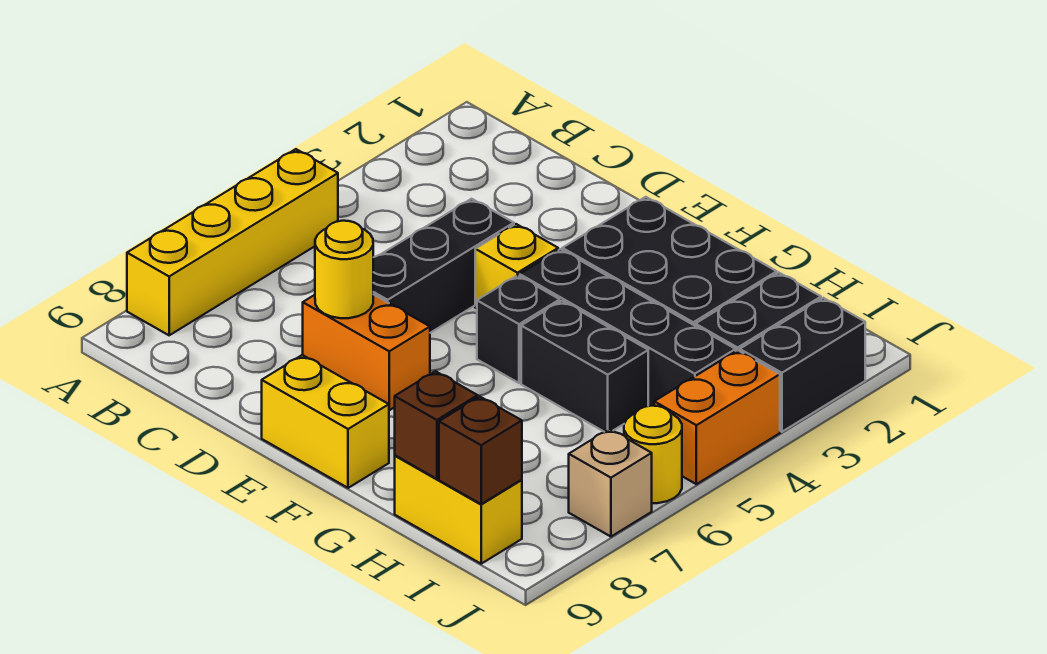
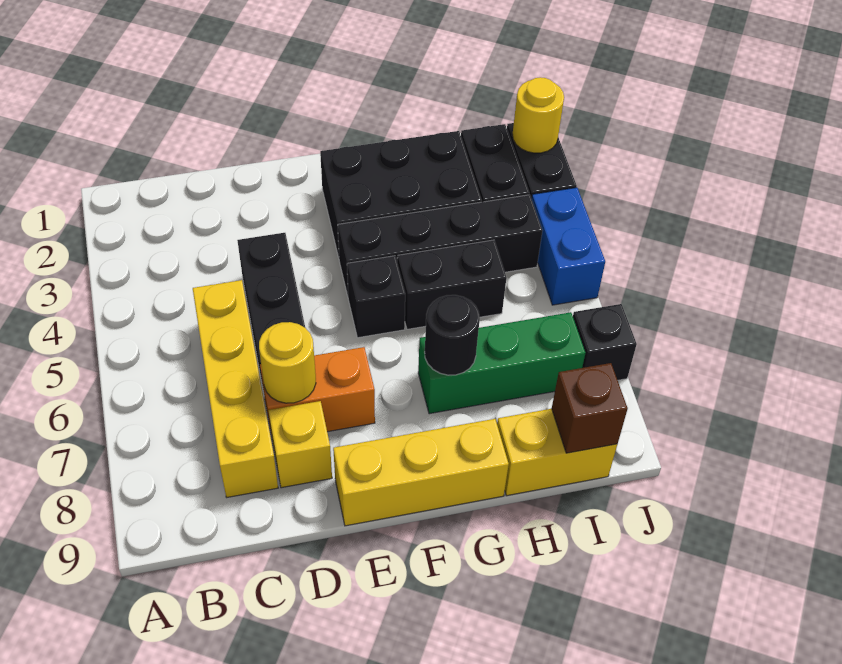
yellow 1x4 brick [127,149,338,335] -> yellow 1x4 brick moved to [193,280,278,497]
yellow 1x1 brick [475,224,558,308] -> yellow 1x1 brick moved to [268,401,332,488]
yellow 1x2 brick [262,355,389,488] -> yellow 1x3 brick [333,419,509,526]
none -> green 1x3 brick [418,312,585,414]
none -> black 1x1 round brick [425,295,480,375]
brown 1x1 brick [395,371,478,479] -> none
orange 1x2 brick [654,350,780,484] -> blue 1x2 brick [532,187,605,305]
yellow 1x1 round brick [624,406,682,503] -> yellow 1x1 round brick moved to [513,77,564,153]
tan 1x1 brick [569,429,652,537] -> black 1x1 brick [573,304,637,380]

